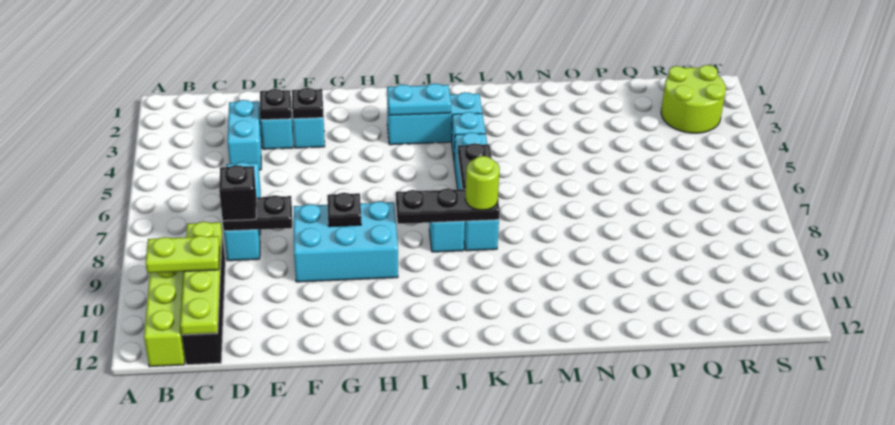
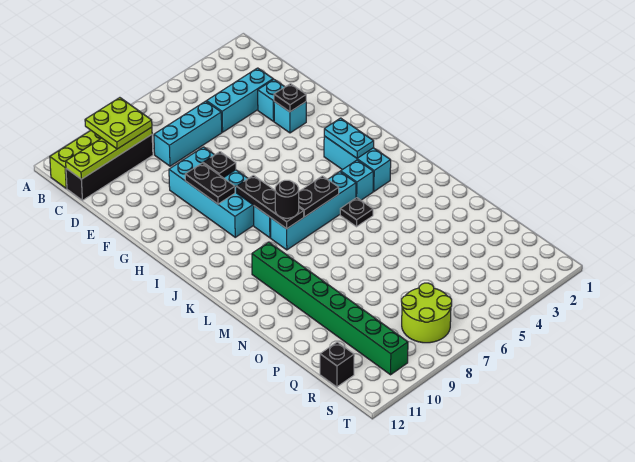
lime 1x2 plate [146,236,220,273] -> lime 2x2 plate [85,98,152,149]
cyan 1x2 brick [227,100,262,170] -> cyan 1x3 brick [207,68,273,132]
black 1x2 plate [223,195,292,231] -> black 1x2 plate moved to [185,163,235,204]
black 1x1 brick [219,165,257,221] -> black 1x1 brick moved to [320,342,354,387]
black 1x1 plate [260,89,291,120] -> black 1x1 plate moved to [340,198,373,227]
cyan 2x3 brick [294,201,398,282] -> cyan 2x4 brick [169,147,254,237]
lime 1x1 round brick [465,156,500,210] -> black 1x1 round brick [275,180,299,218]
none -> green 1x8 brick [252,242,408,375]
lime 2x2 round brick [661,65,726,133] -> lime 2x2 round brick moved to [402,283,452,343]

